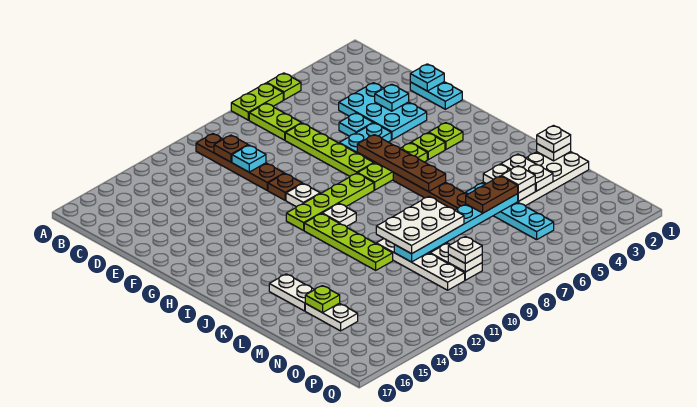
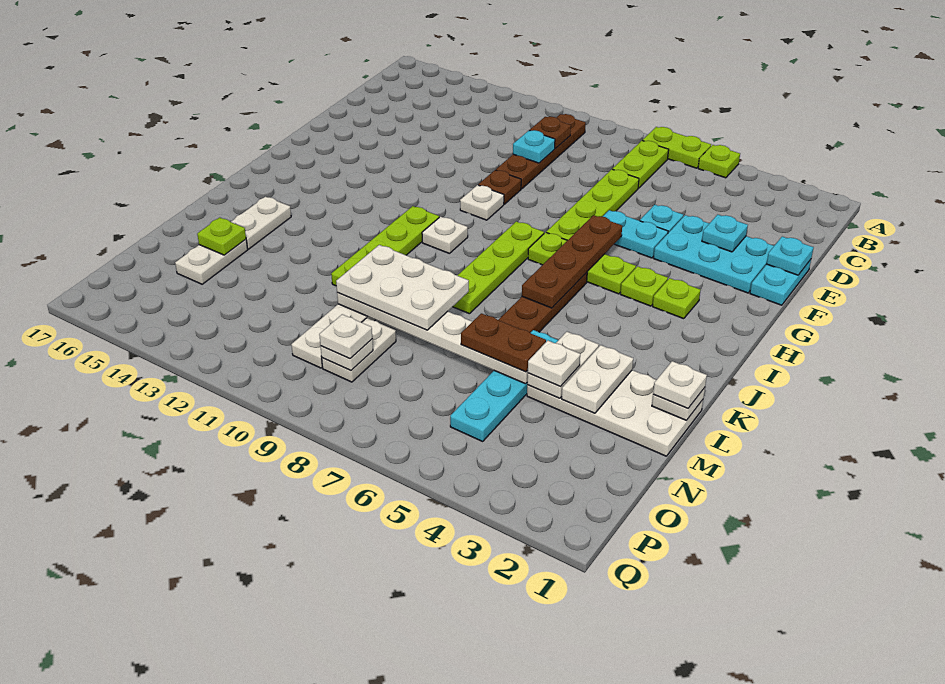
cyan 2x3 plate [339,83,427,140] -> cyan 2x3 plate turned to [654,215,774,293]
lime 1x4 plate [286,173,374,231] -> lime 1x4 plate turned to [453,222,544,314]
cyan 1x6 plate [394,194,518,262] -> white 1x6 plate [337,293,528,384]

